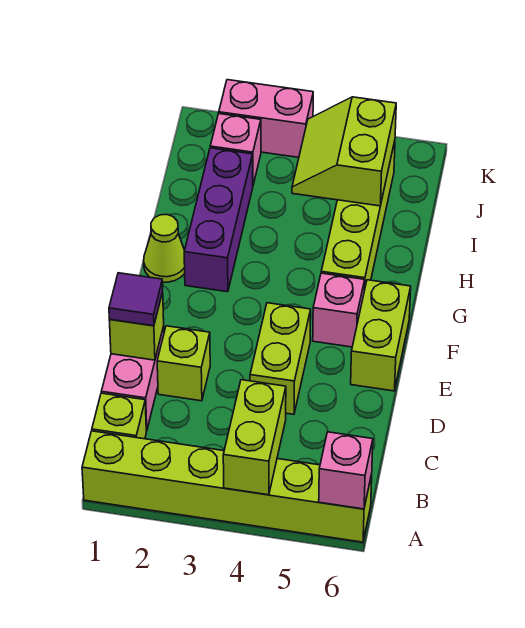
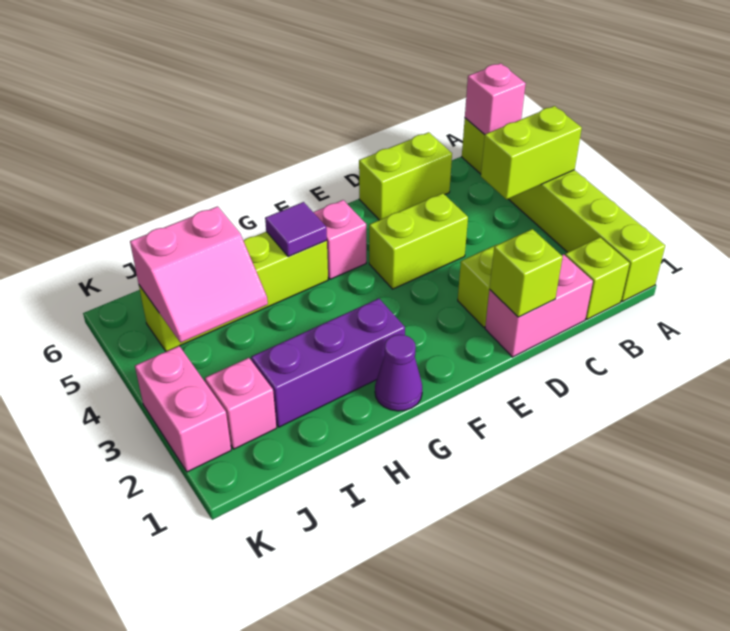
purple 1x1 tile [109,273,163,326] -> purple 1x1 tile moved to [265,202,327,257]
lime 1x2 brick [351,280,411,391] -> lime 1x2 brick moved to [359,132,452,220]
lime 1x1 cone [144,215,185,282] -> purple 1x1 cone [375,335,422,411]
lime 2x2 slope [292,97,396,206] -> pink 2x2 slope [130,207,268,343]

